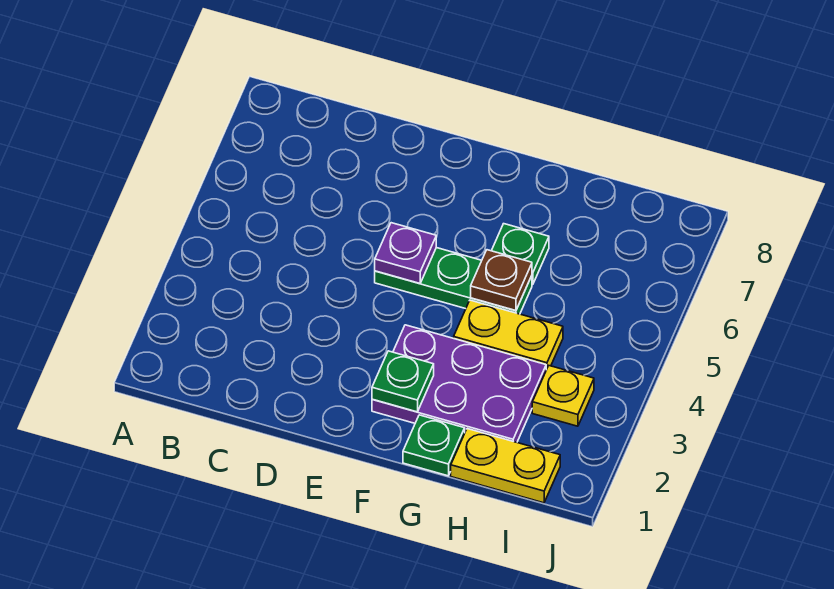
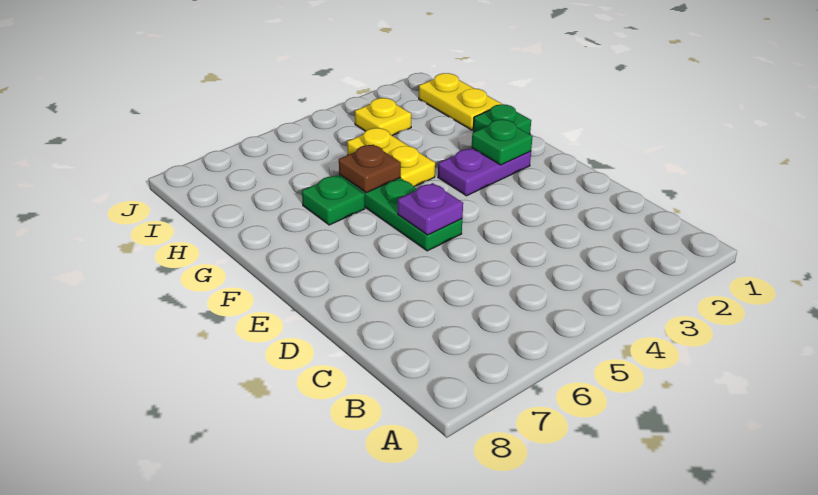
purple 2x3 plate [372,325,546,442] -> purple 1x2 plate [438,148,531,196]

